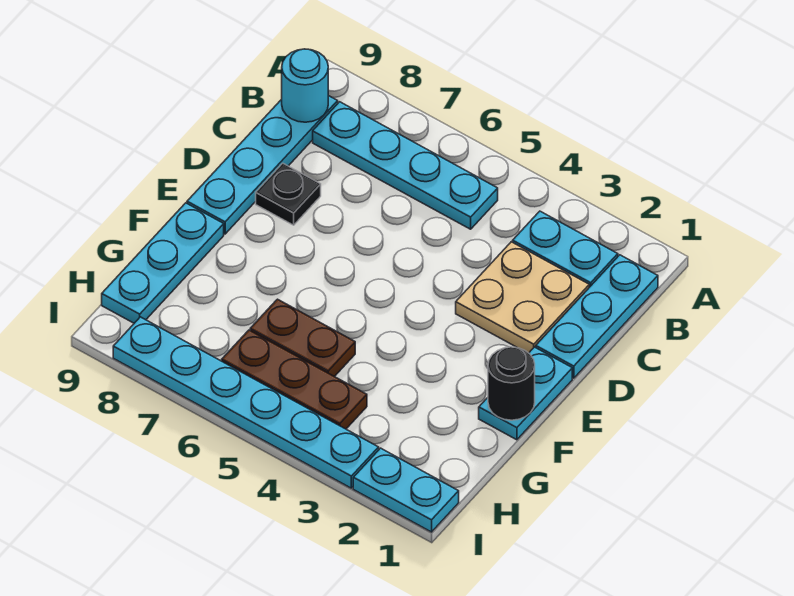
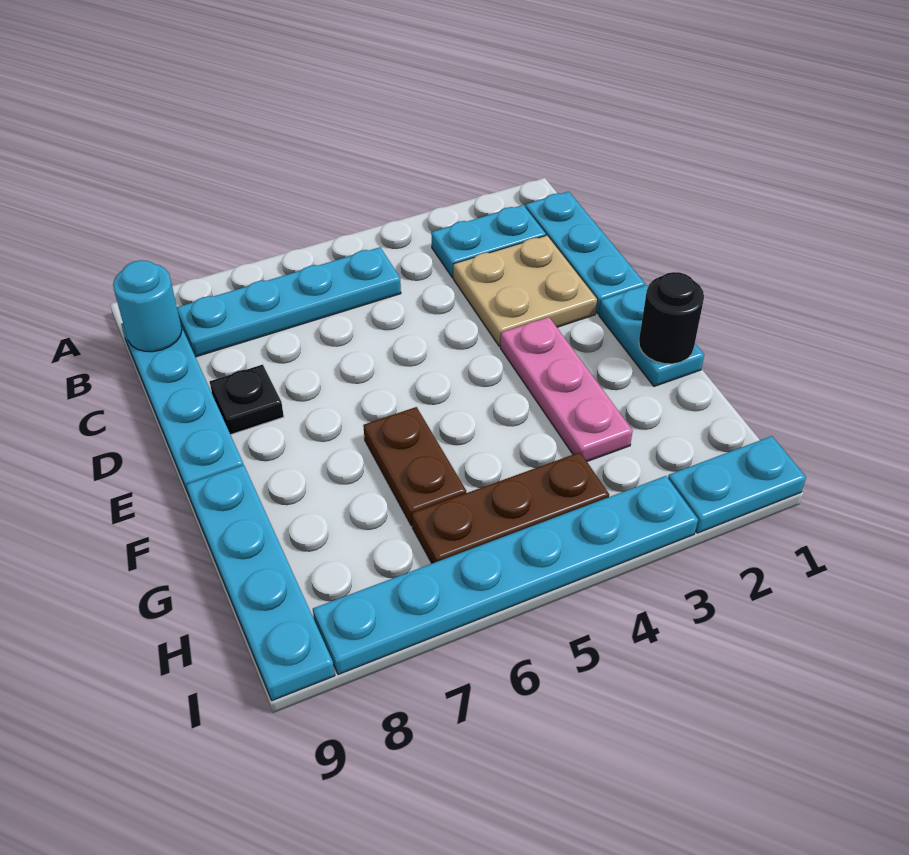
none -> pink 1x3 plate [500,317,633,461]
cyan 1x3 plate [102,203,224,323] -> cyan 1x4 plate [186,465,335,701]
brown 1x2 plate [250,299,355,377] -> brown 1x2 plate turned to [363,407,466,526]

